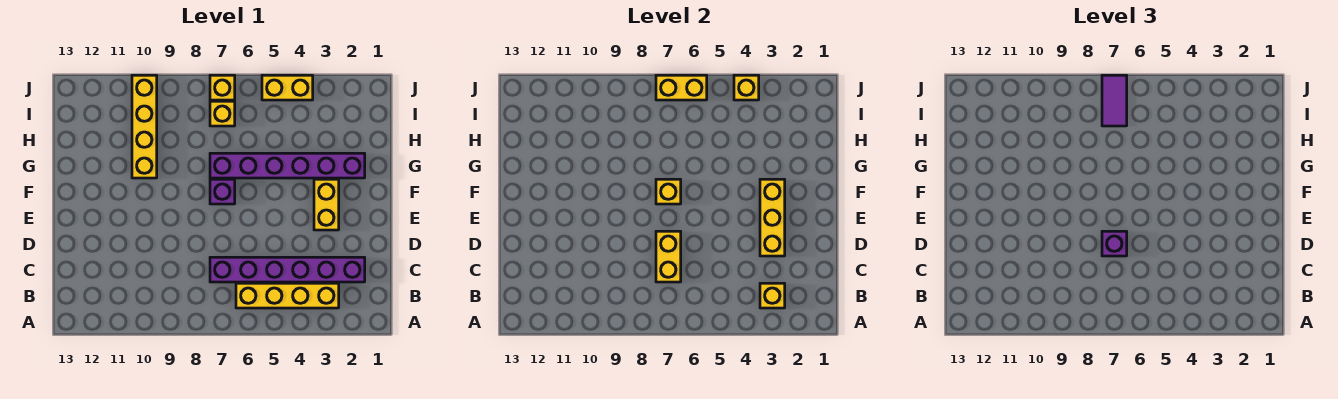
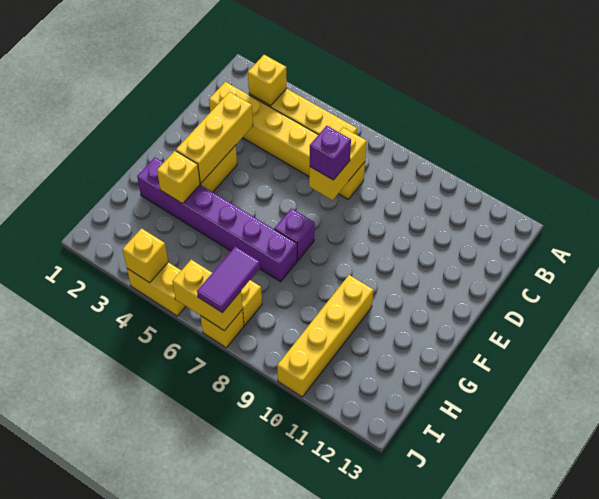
purple 1x6 brick [210,257,365,282] -> yellow 1x6 brick [209,82,365,199]
yellow 1x1 brick [656,179,681,204] -> yellow 1x1 brick moved to [157,151,200,204]

